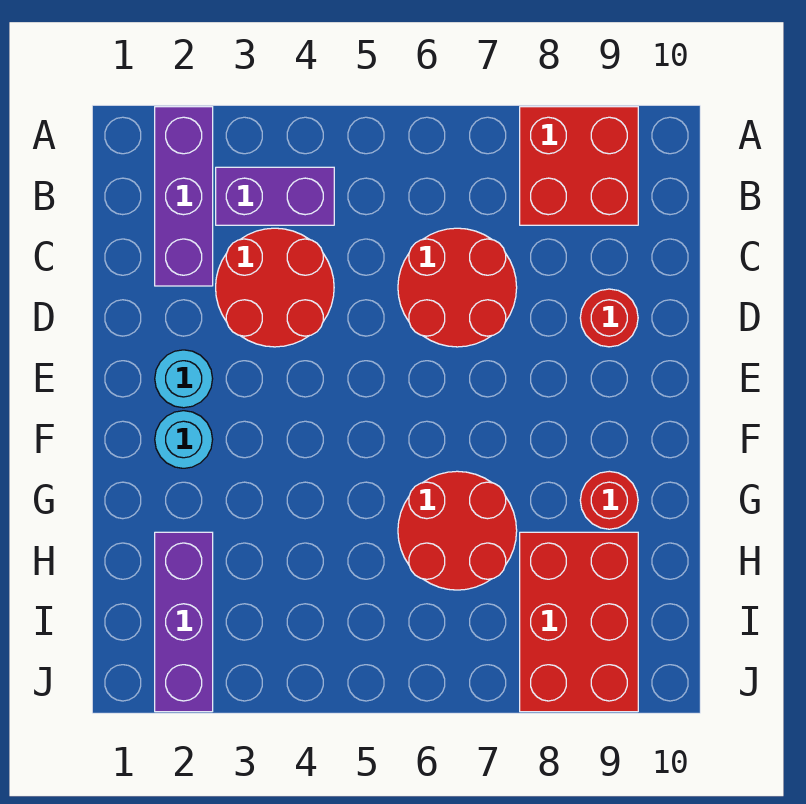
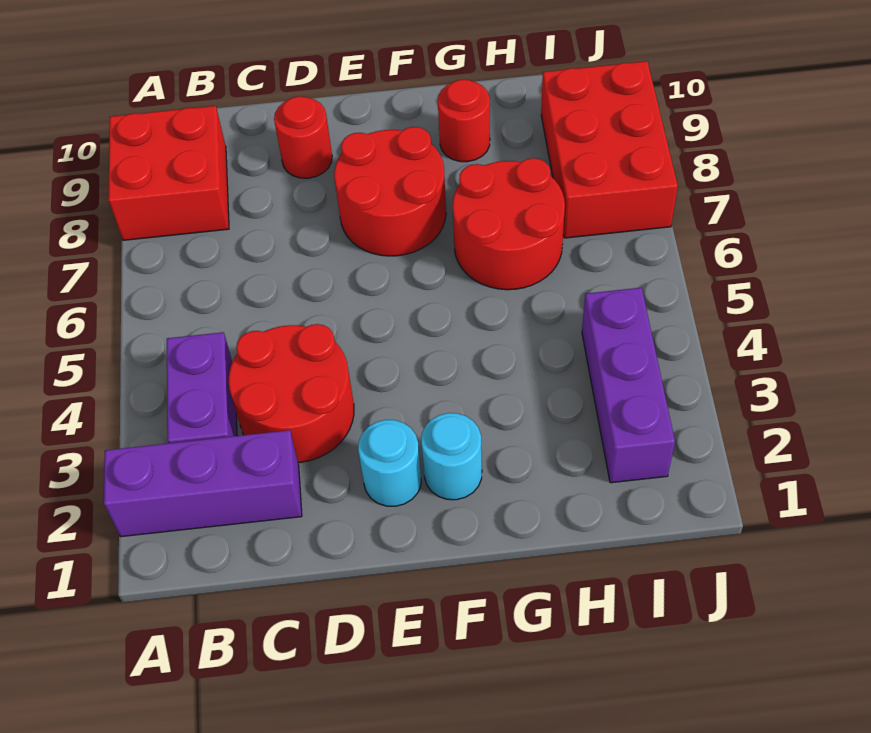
red 2x2 round brick [398,228,517,347] -> red 2x2 round brick moved to [334,127,446,256]
purple 1x3 brick [155,532,213,712] -> purple 1x3 brick turned to [582,288,675,483]
red 2x3 brick [520,532,638,712] -> red 2x3 brick turned to [541,61,678,238]

